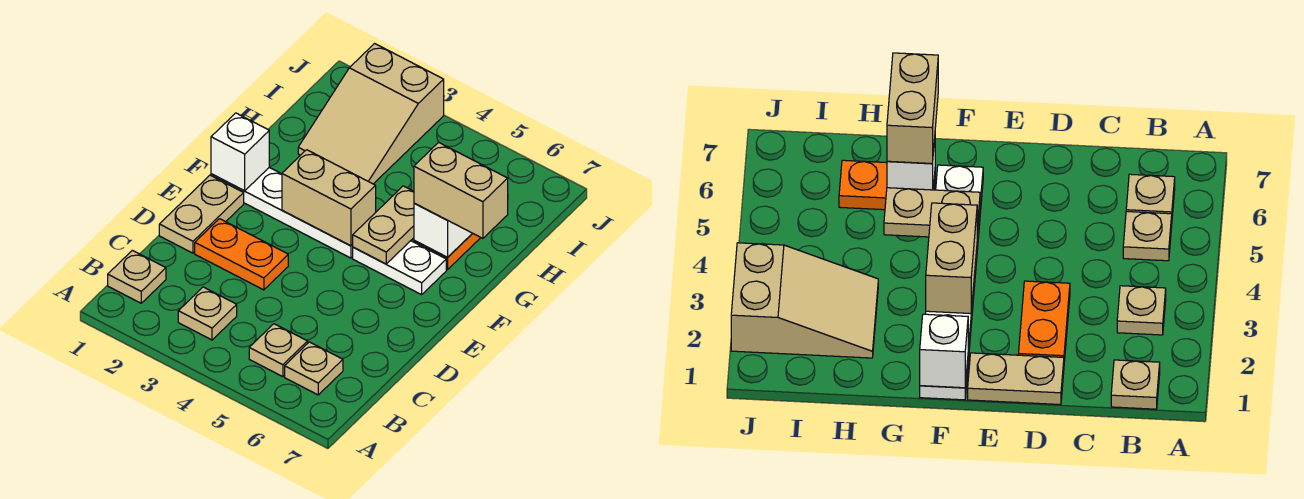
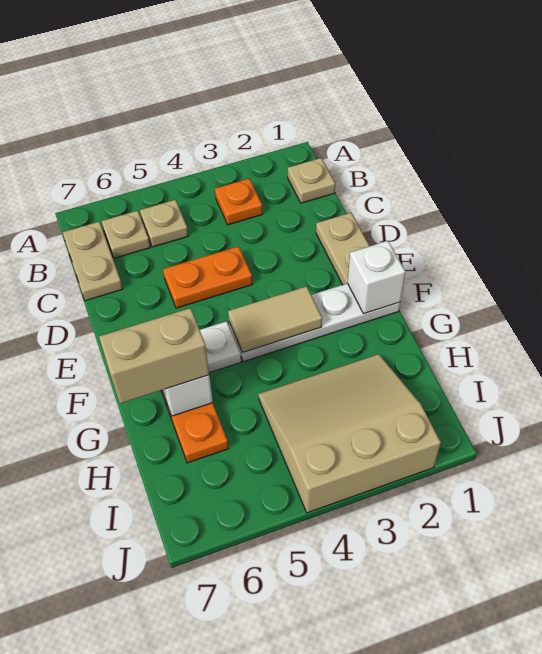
tan 1x1 plate [178,287,237,340] -> orange 1x1 plate [215,179,263,225]
orange 1x2 plate [195,219,288,290] -> orange 1x2 plate moved to [163,246,252,308]
tan 1x2 brick [282,150,376,246] -> tan 1x2 tile [228,286,322,353]
tan 1x2 plate [352,186,414,264] -> tan 1x2 plate moved to [63,222,123,301]
tan 2x3 slope [298,44,444,184] -> tan 3x3 slope [258,354,441,513]

